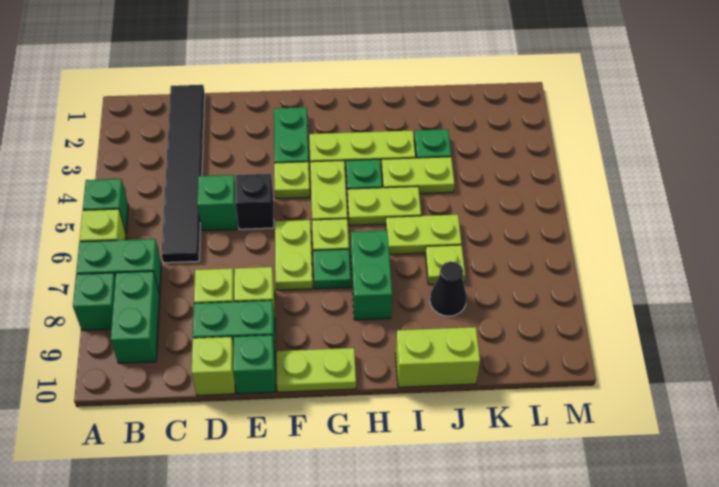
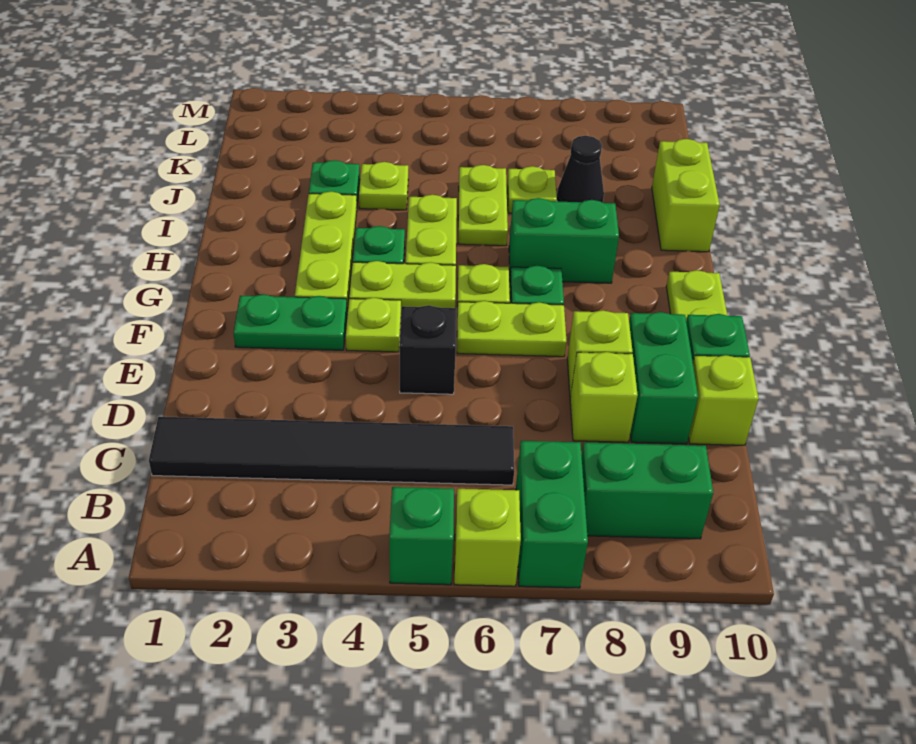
green 1x1 brick [73,273,115,331] -> none
green 1x1 brick [197,175,237,231] -> none
lime 1x2 plate [381,157,454,193] -> lime 1x1 plate [359,162,408,210]

